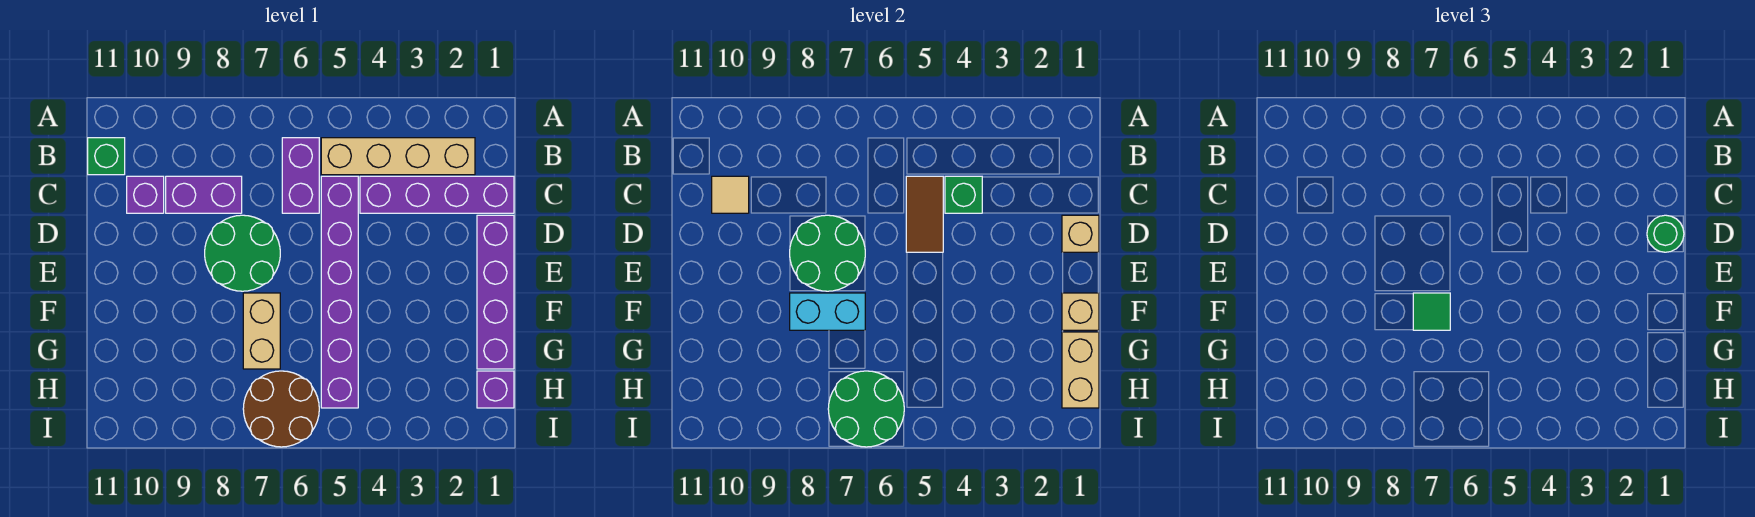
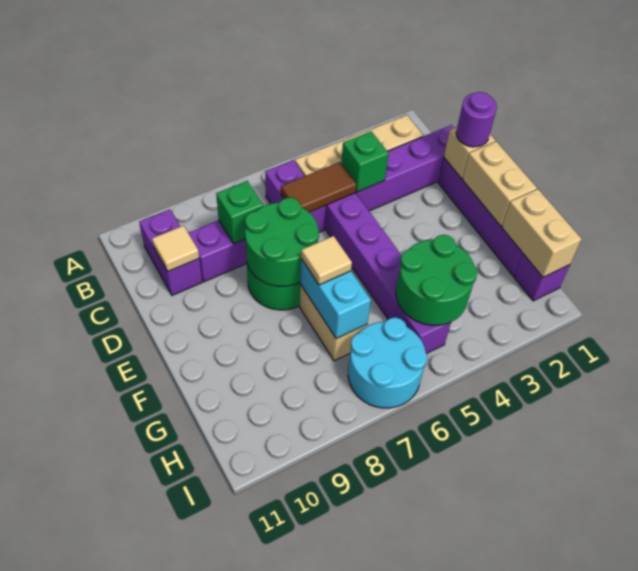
green 1x1 brick [88,138,125,175] -> green 1x1 brick moved to [216,181,263,244]
brown 1x2 tile [906,176,943,252] -> brown 1x2 tile turned to [281,162,357,212]
purple 1x1 brick [127,176,164,213] -> purple 1x2 brick [139,209,202,295]
green 1x1 round brick [1647,215,1684,252] -> purple 1x1 round brick [456,92,497,147]
tan 1x1 brick [1062,293,1099,330] -> tan 1x2 brick [462,141,537,226]
cyan 1x2 brick [790,293,865,330] -> cyan 1x2 brick turned to [300,259,371,339]
green 1x1 tile [1413,293,1450,330] -> tan 1x1 tile [301,236,352,285]
brown 2x2 round brick [243,371,319,447] -> cyan 2x2 round brick [348,317,427,408]
green 2x2 round brick [828,371,904,447] -> green 2x2 round brick moved to [396,235,478,325]

